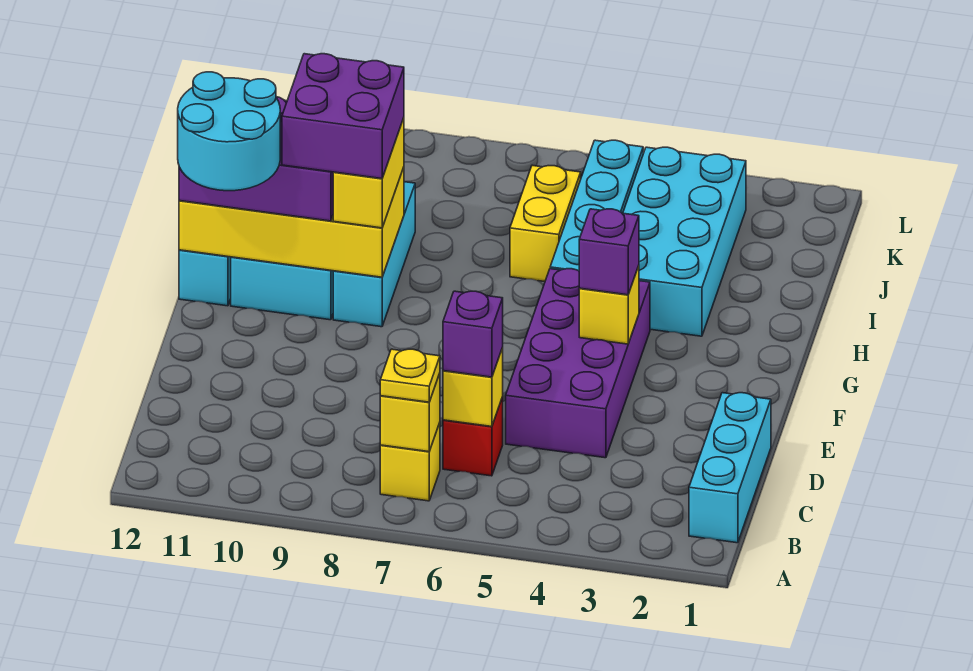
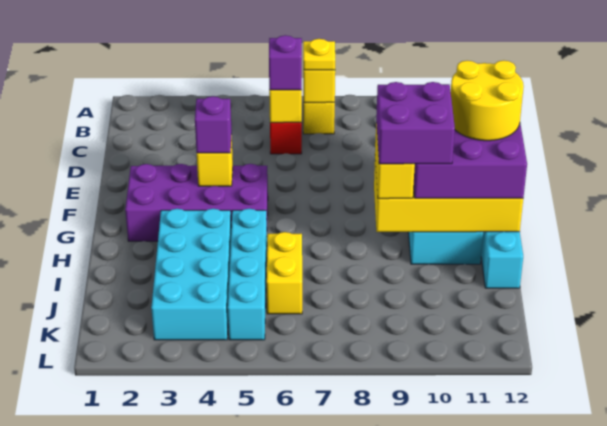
cyan 1x3 brick [689,393,771,543] -> none
purple 2x4 brick [506,269,650,458] -> purple 2x4 brick turned to [125,164,268,241]
cyan 2x2 round brick [178,72,280,191] -> yellow 2x2 round brick [451,60,524,141]
cyan 1x3 brick [333,182,415,327] -> none

